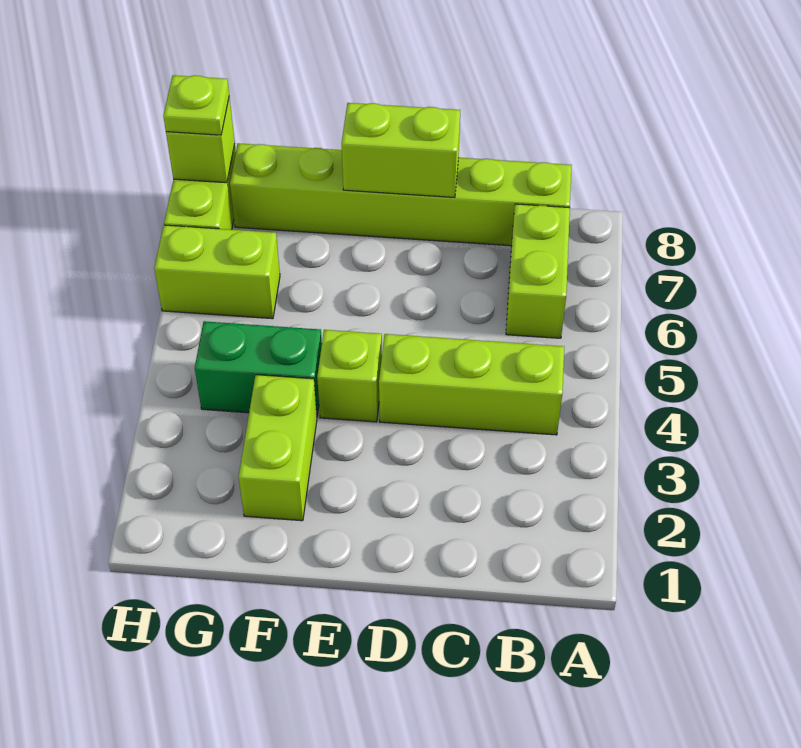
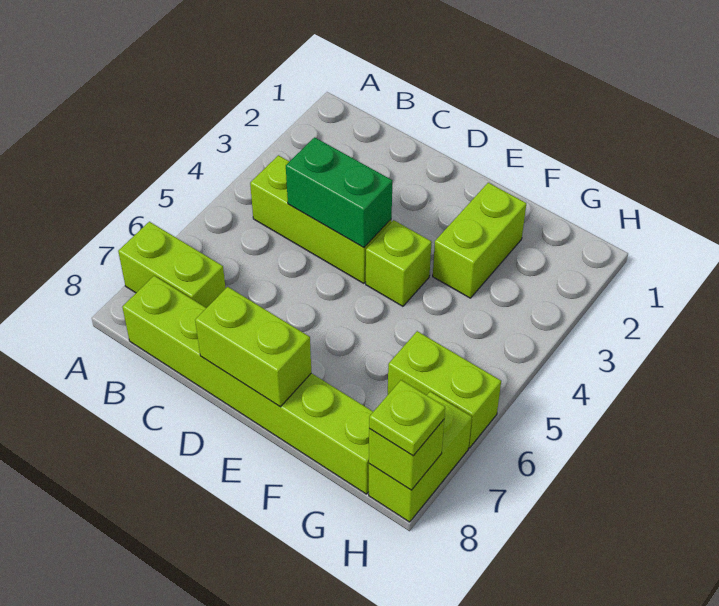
lime 1x2 brick [506,204,570,338] -> lime 1x2 brick turned to [118,222,226,308]
green 1x2 brick [195,321,322,416] -> green 1x2 brick moved to [286,137,392,248]

